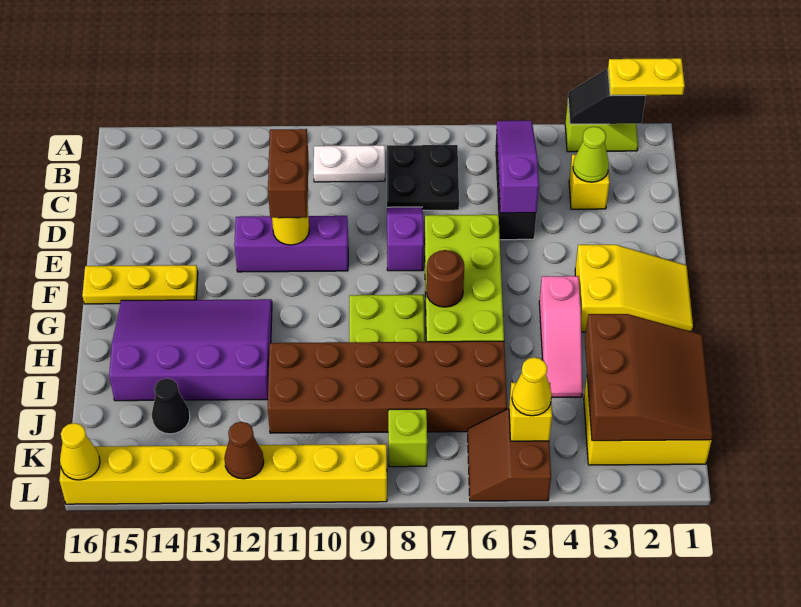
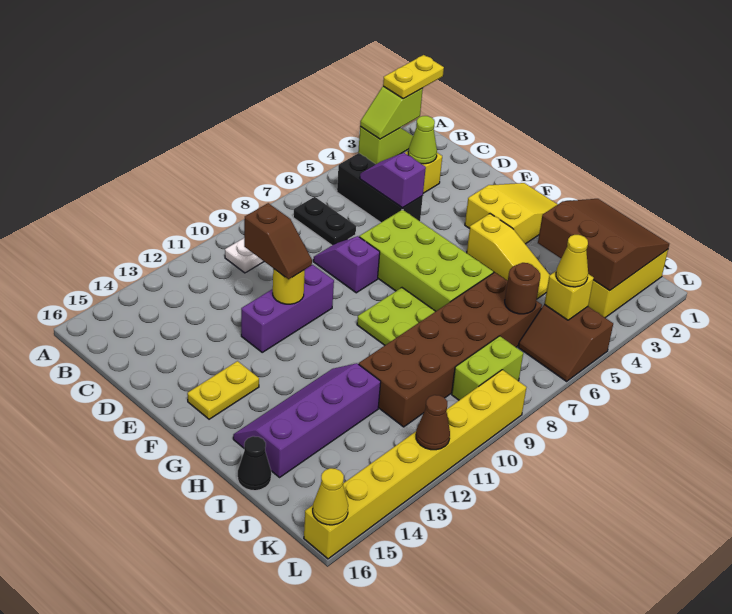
black 1x2 slope [568,69,646,124] -> lime 1x2 slope [360,86,423,139]
purple 1x3 slope [497,121,539,213] -> purple 1x2 slope [360,153,426,208]
black 2x2 plate [387,145,459,210] -> black 1x2 plate [293,197,356,245]
brown 1x2 brick [268,129,308,218] -> brown 1x2 slope [244,203,312,279]
yellow 1x3 plate [82,265,198,304] -> yellow 1x2 plate [187,361,259,419]
pink 1x3 slope [539,276,582,397] -> yellow 1x3 slope [467,214,550,299]
brown 1x1 round brick [426,250,464,307] -> brown 1x1 round brick moved to [505,263,540,314]
purple 3x4 slope [109,299,272,401] -> purple 2x4 slope [233,363,381,477]
black 1x1 cone [152,378,190,434] -> black 1x1 cone moved to [237,436,271,491]
lime 1x1 brick [388,409,427,467] -> lime 1x2 brick [452,336,523,400]

